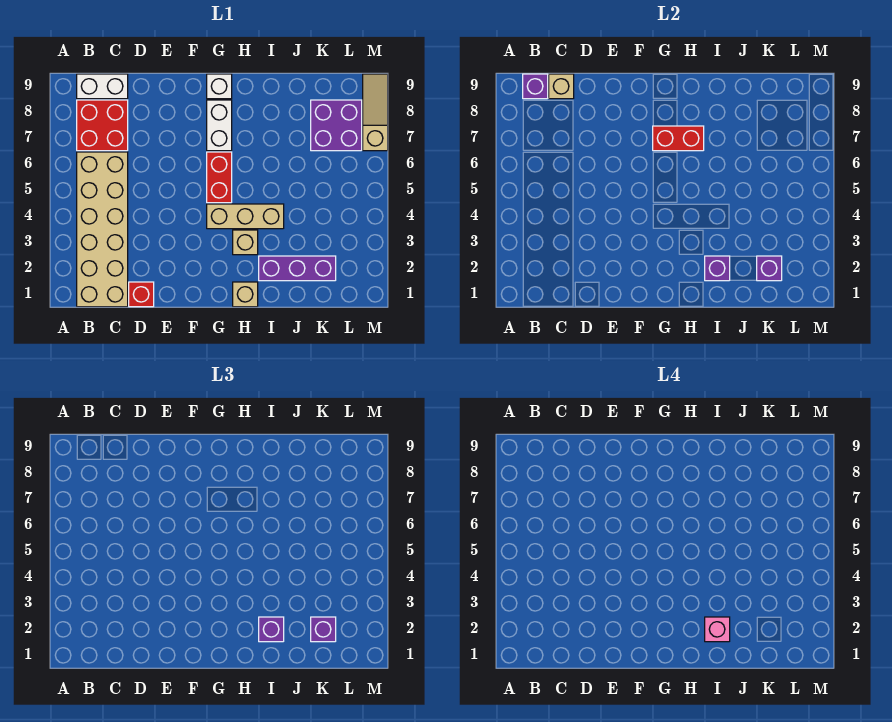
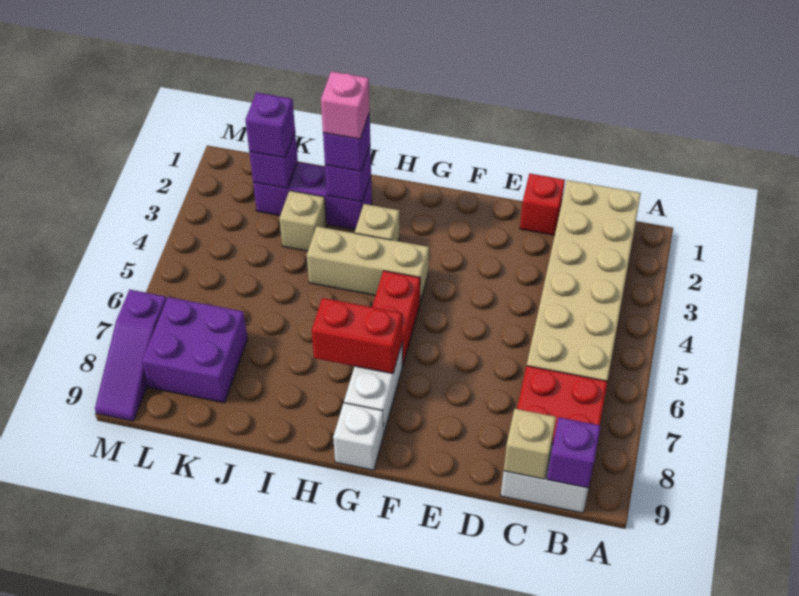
tan 1x1 brick [233,282,258,307] -> tan 1x1 brick moved to [279,191,326,251]
tan 1x3 slope [363,74,388,151] -> purple 1x3 slope [95,290,167,421]

